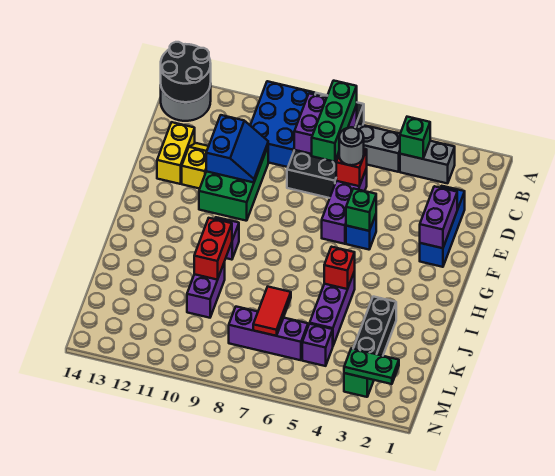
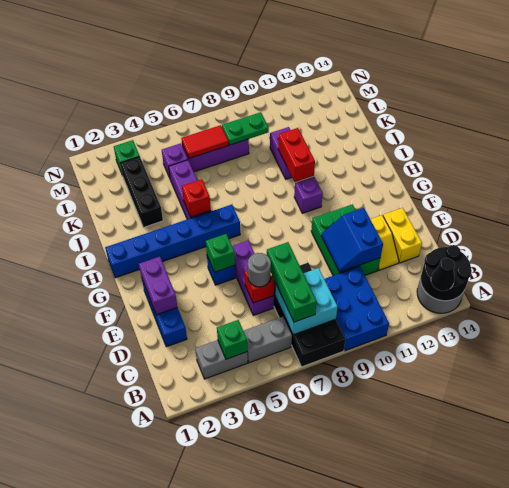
none -> black 1x1 cone [431,258,455,291]
purple 2x2 brick [294,94,357,160] -> cyan 2x2 brick [275,268,338,335]
none -> blue 1x6 brick [105,205,240,278]
red 1x2 tile [253,287,291,336] -> red 1x2 tile turned to [181,125,229,158]
green 1x2 plate [344,348,399,384] -> green 1x2 plate moved to [222,112,269,145]

